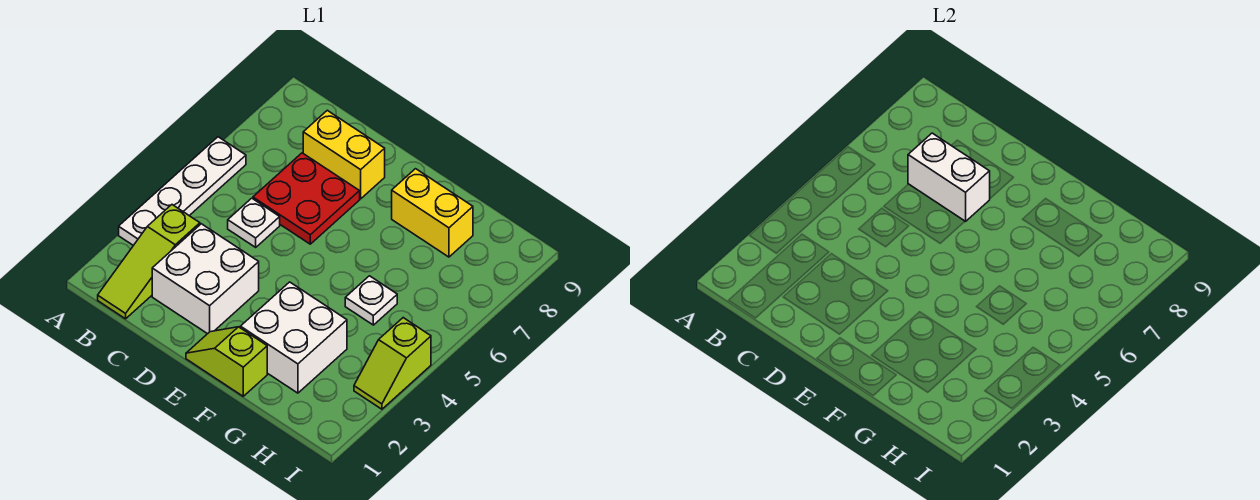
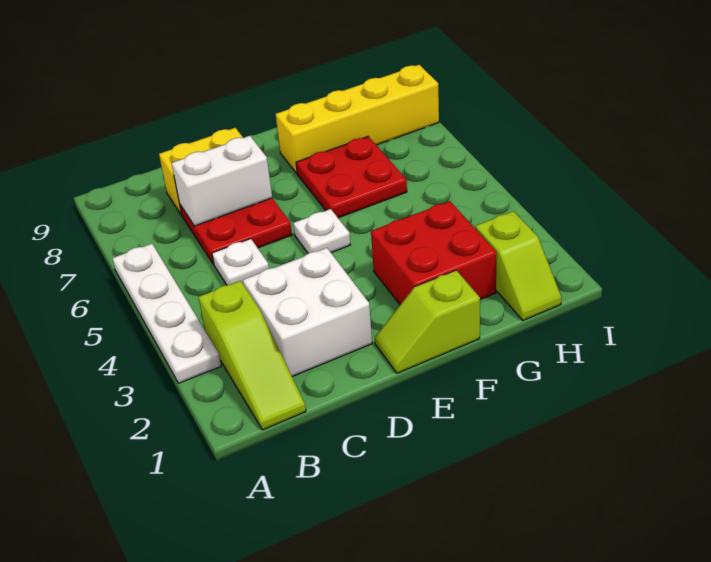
white 2x2 brick [240,282,347,393] -> red 2x2 brick [371,201,497,305]
none -> red 2x2 plate [296,137,407,218]
yellow 1x2 brick [392,169,473,257] -> yellow 1x4 brick [276,65,439,173]
white 1x1 plate [345,276,397,325] -> white 1x1 plate moved to [293,209,350,253]
lime 1x2 slope [354,318,431,409] -> lime 1x2 slope moved to [475,211,562,320]

